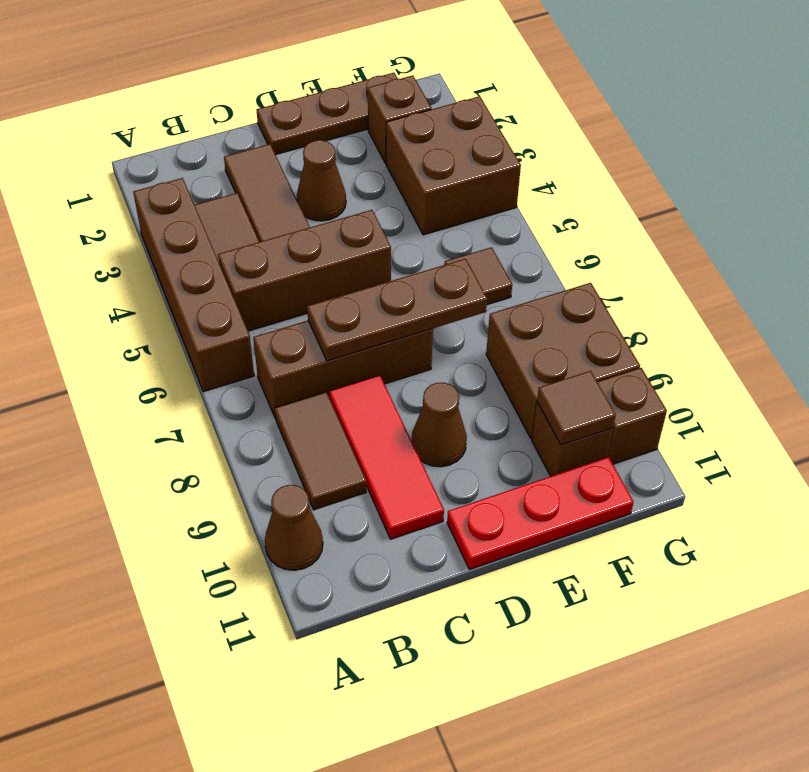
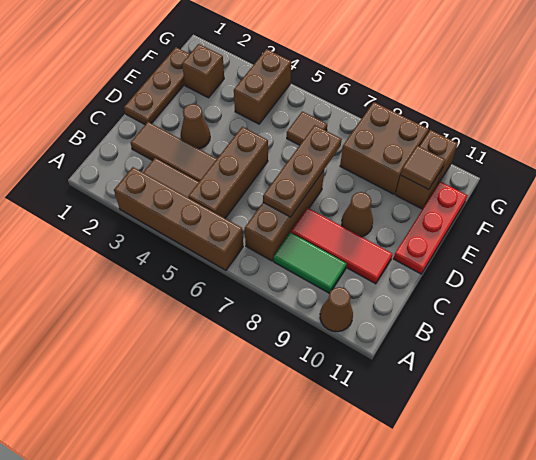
brown 1x2 tile [275,392,366,510] -> green 1x2 tile [274,232,347,294]
brown 2x2 brick [386,96,521,235] -> brown 1x2 brick [234,49,291,124]

